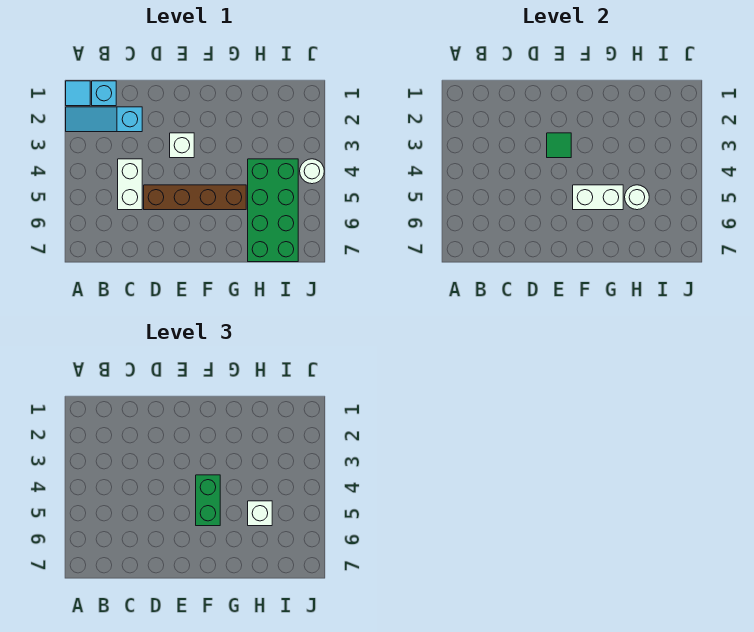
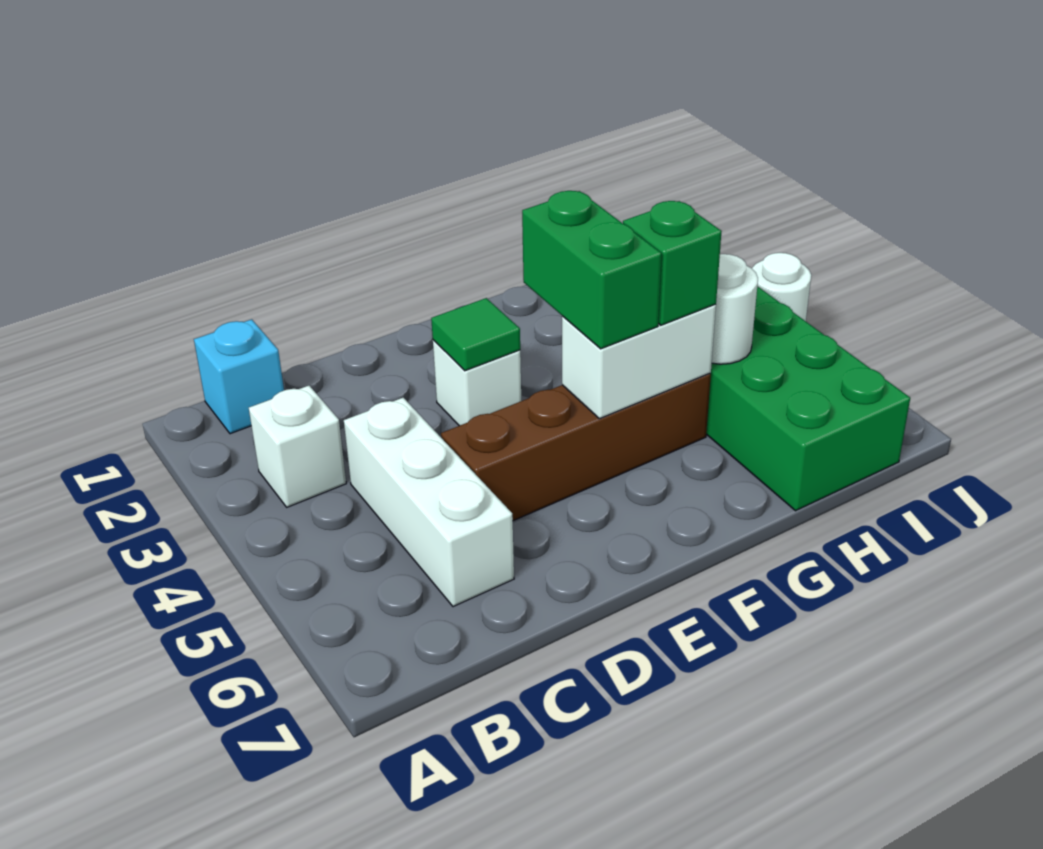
cyan 1x1 tile [66,81,90,106] -> none
cyan 1x3 slope [66,107,142,132] -> none
white 1x2 brick [118,159,142,210] -> white 1x3 brick [344,398,514,607]
none -> green 1x1 brick [623,201,722,325]
white 1x1 brick [248,501,272,526] -> white 1x1 brick moved to [249,386,346,507]

